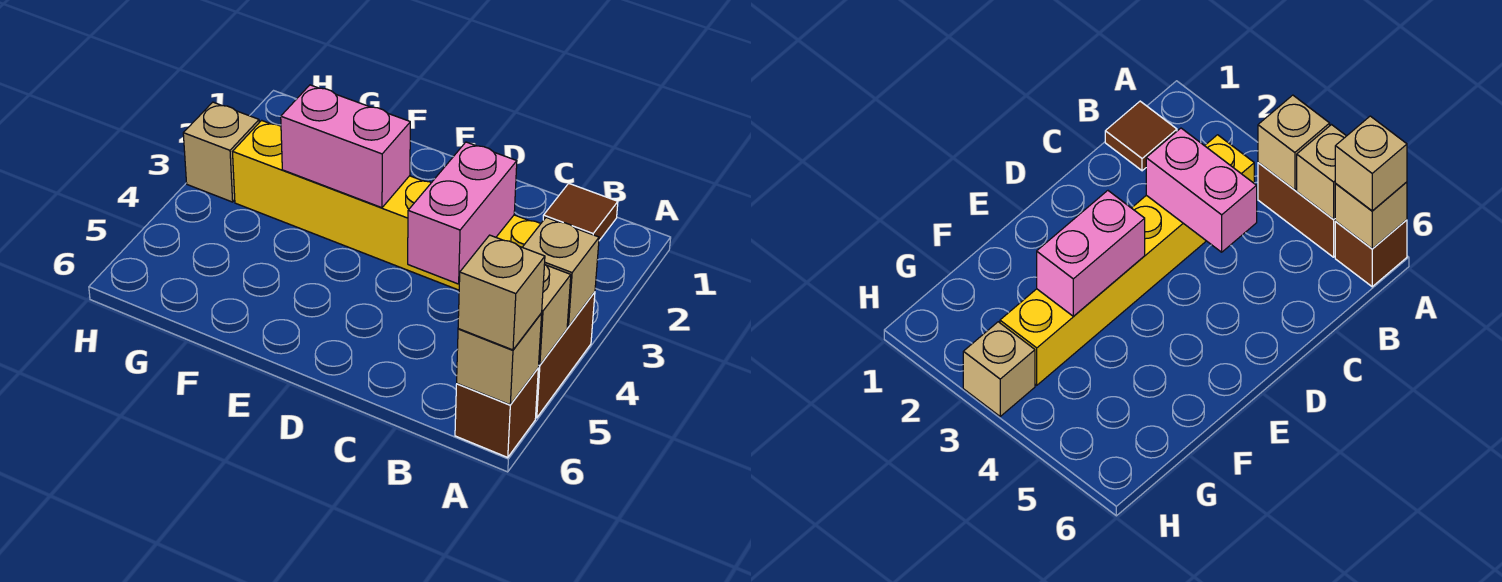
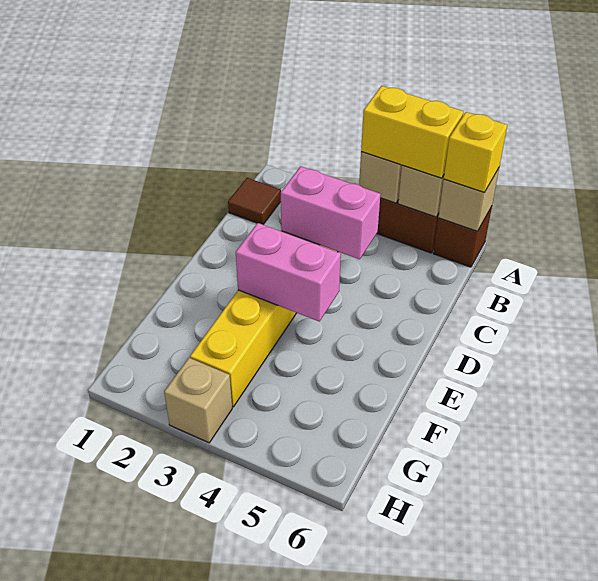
none -> yellow 1x2 brick [361,86,464,178]
tan 1x1 brick [458,235,545,350] -> yellow 1x1 brick [444,112,507,193]
pink 1x2 brick [281,85,410,208] -> pink 1x2 brick turned to [236,223,341,322]

